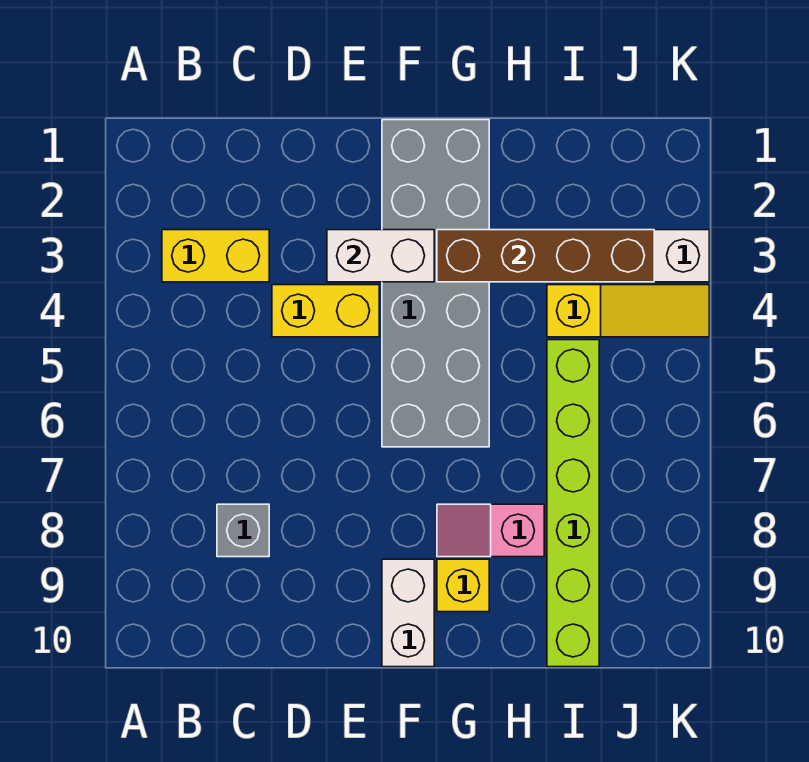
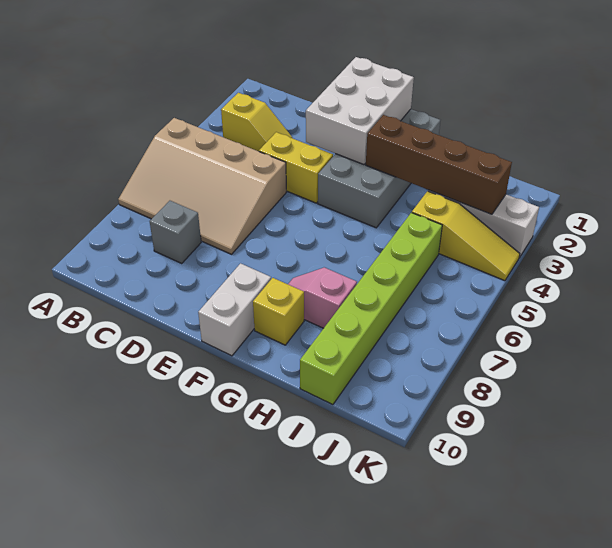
none -> tan 3x4 slope [118,118,286,254]
yellow 1x2 brick [162,230,269,282] -> yellow 1x2 slope [221,93,293,151]
white 1x2 brick [327,230,434,282] -> white 2x3 brick [306,57,414,165]
grey 2x6 brick [382,120,489,447] -> grey 2x4 brick [318,109,440,228]

